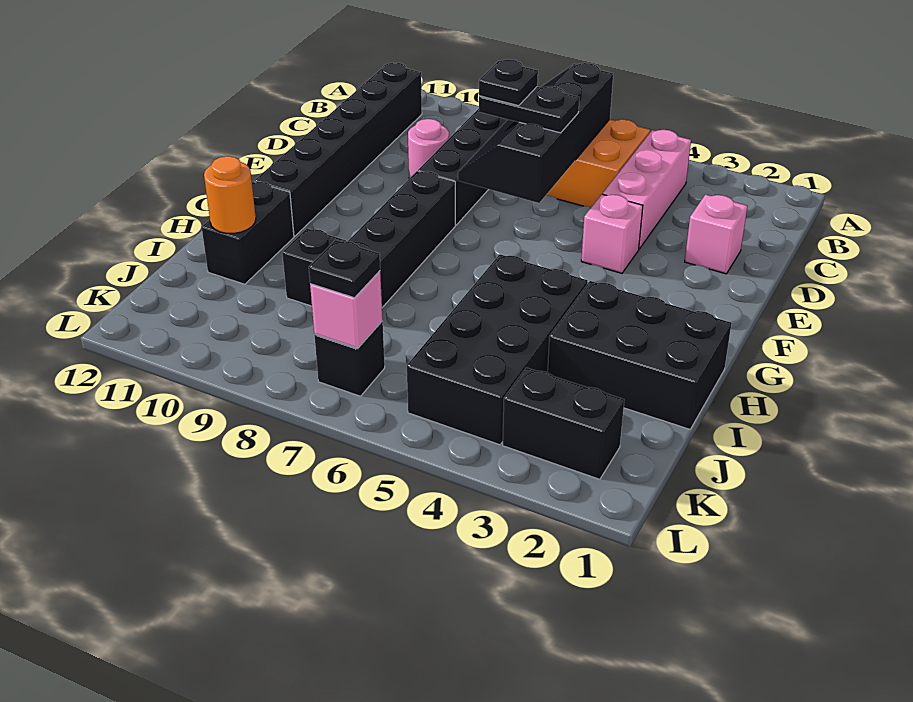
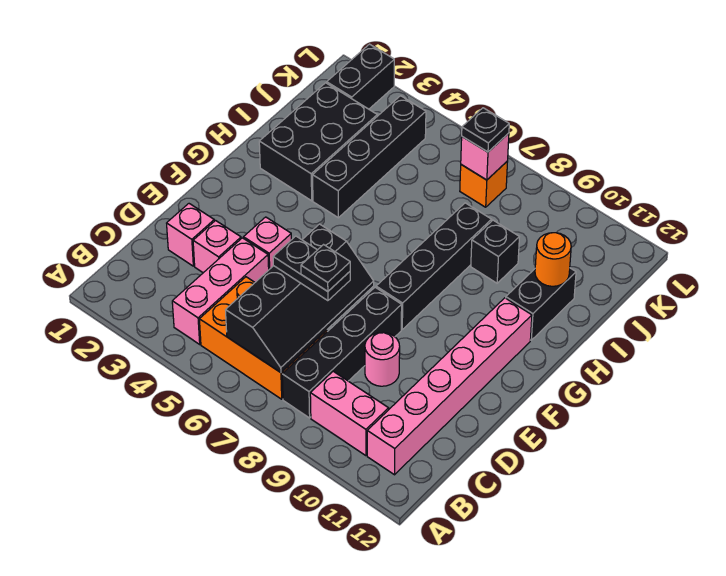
none -> pink 1x2 brick [310,371,389,456]
black 1x6 brick [254,63,422,236] -> pink 1x6 brick [367,298,532,475]
none -> pink 1x1 brick [193,221,241,273]
black 2x3 brick [548,281,732,429] -> black 2x3 brick turned to [259,83,377,201]
black 2x4 brick [407,254,588,445] -> black 1x4 brick [313,96,426,218]
black 1x2 brick [503,368,624,479] -> black 1x2 brick turned to [327,44,394,109]
black 1x1 brick [314,321,385,396] -> orange 1x1 brick [460,161,508,207]

